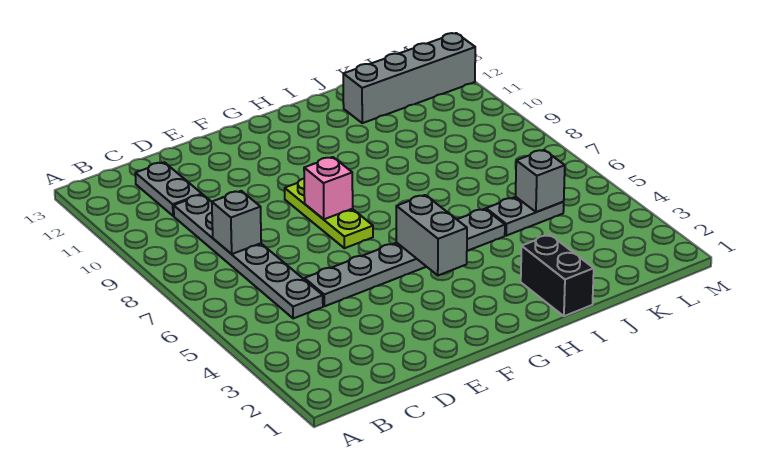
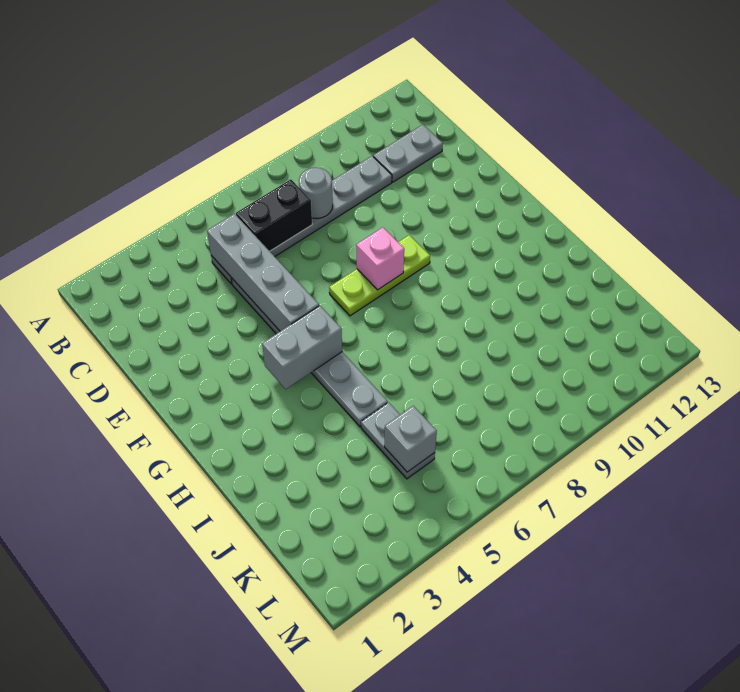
grey 1x1 brick [212,191,261,254] -> grey 1x1 round brick [299,168,333,219]
black 1x2 brick [521,235,594,316] -> black 1x2 brick moved to [236,179,312,251]
grey 1x4 brick [343,33,475,123] -> grey 1x4 brick moved to [207,214,319,331]

